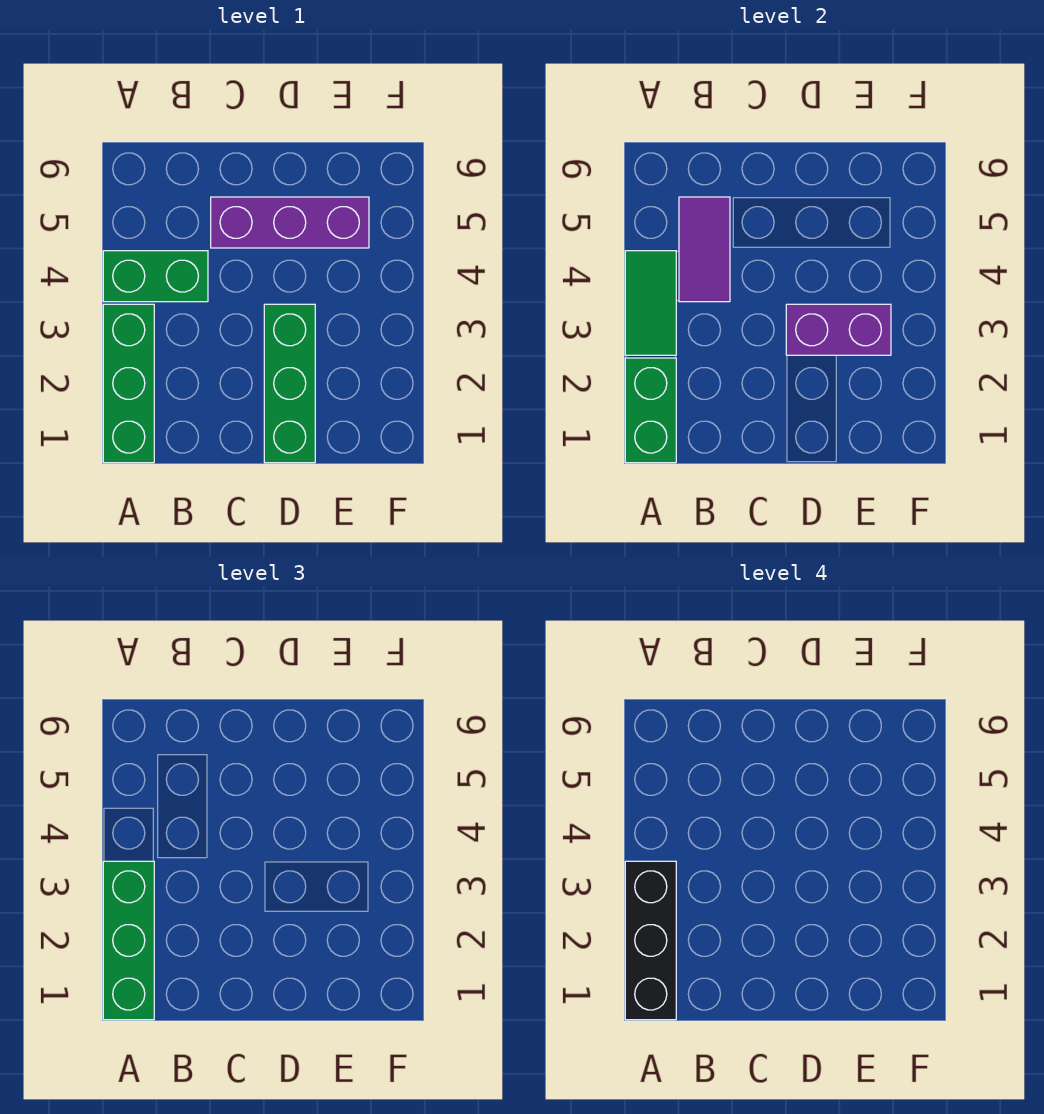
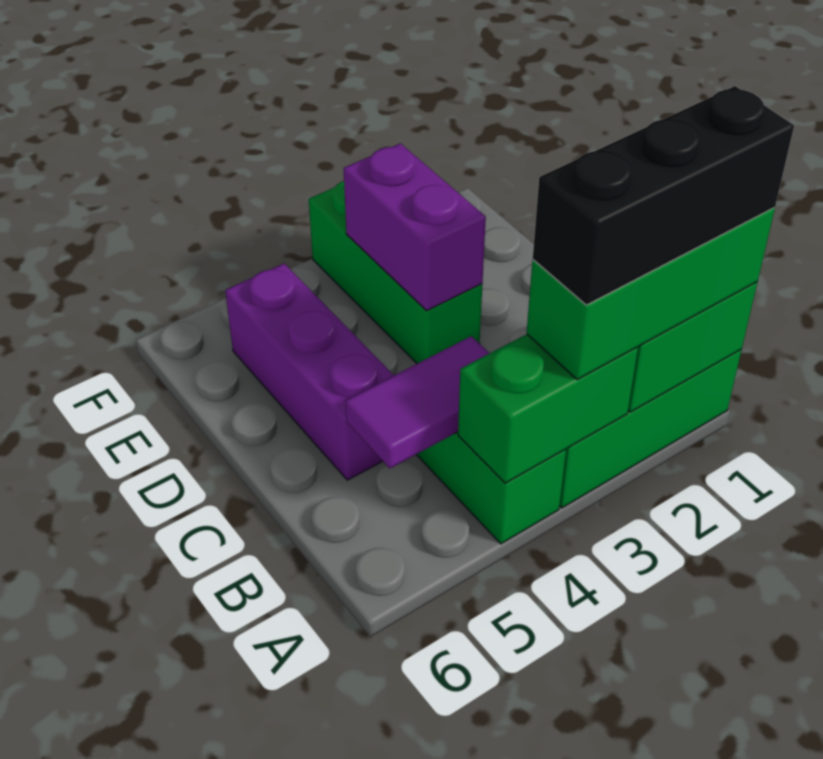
green 1x2 tile [625,251,676,355] -> green 1x2 brick [458,334,638,483]
green 1x3 brick [264,304,315,463] -> green 1x3 brick turned to [309,181,482,364]

